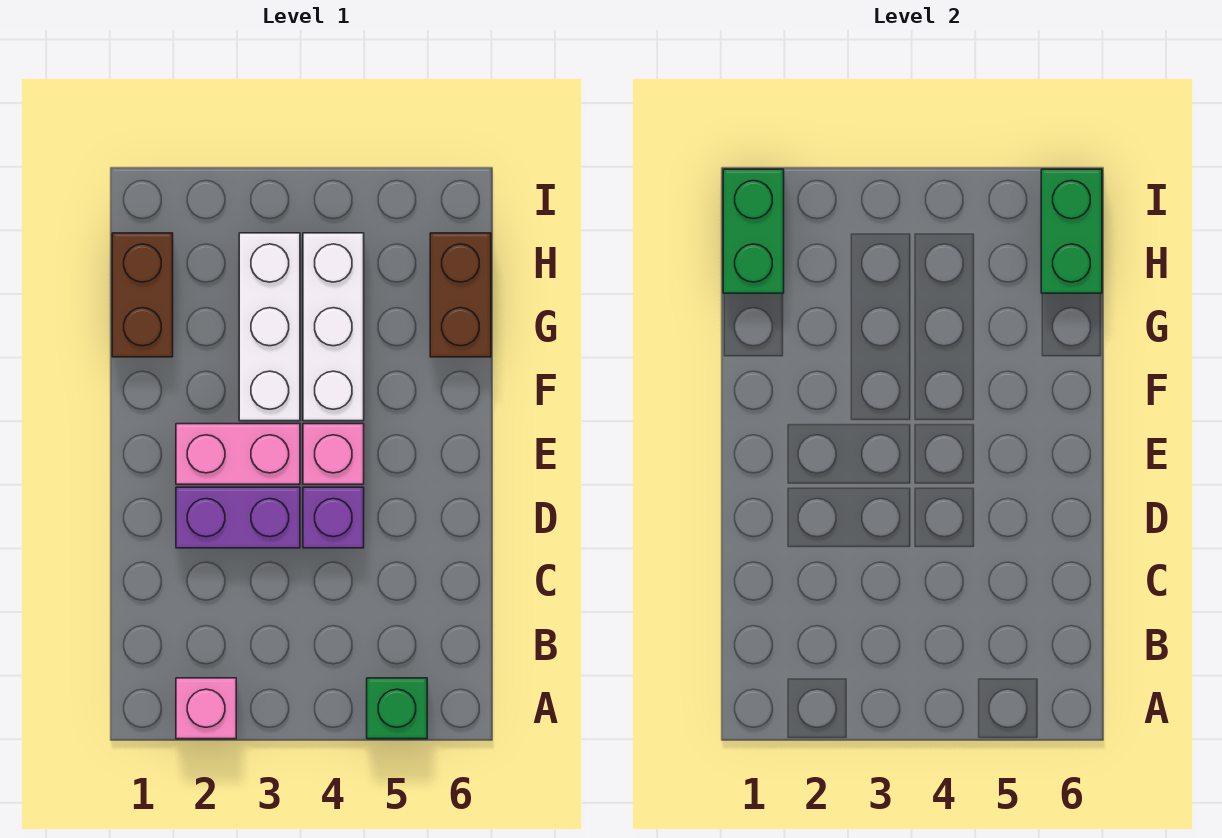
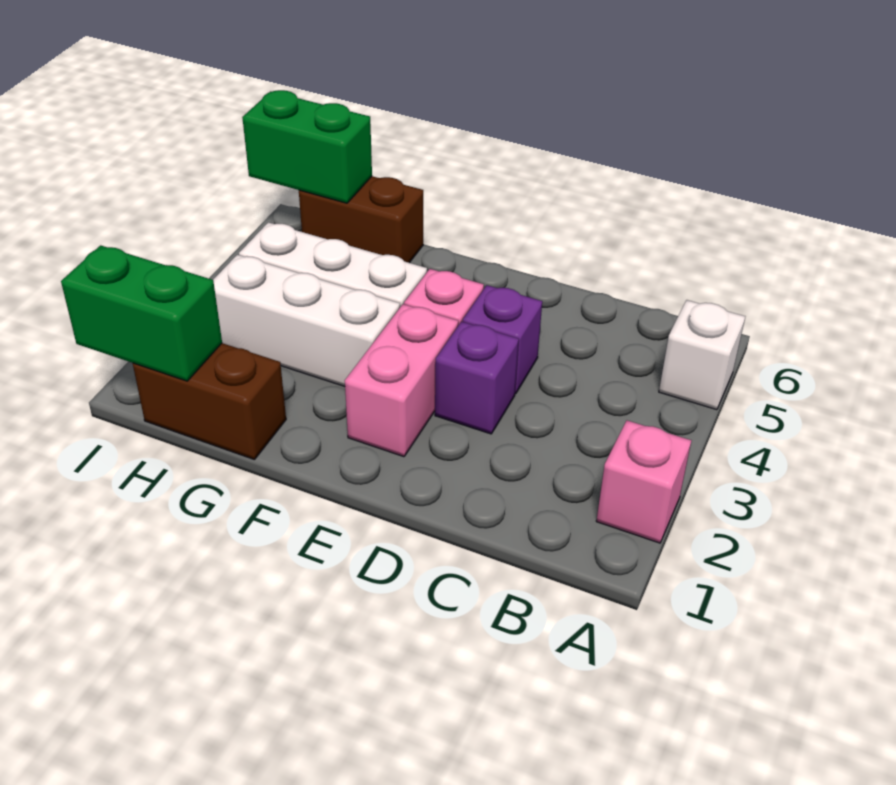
green 1x1 brick [367,678,427,739] -> white 1x1 brick [659,300,745,410]
purple 1x2 brick [176,487,300,548] -> purple 1x1 brick [435,322,519,434]

